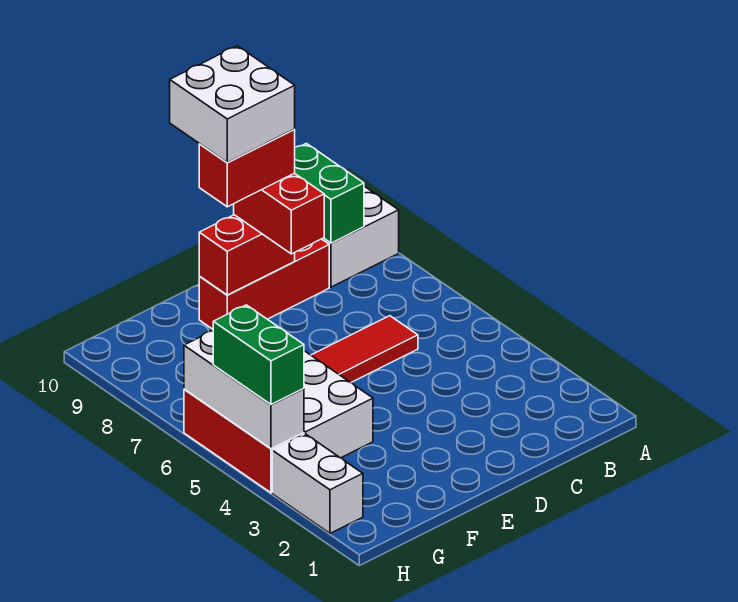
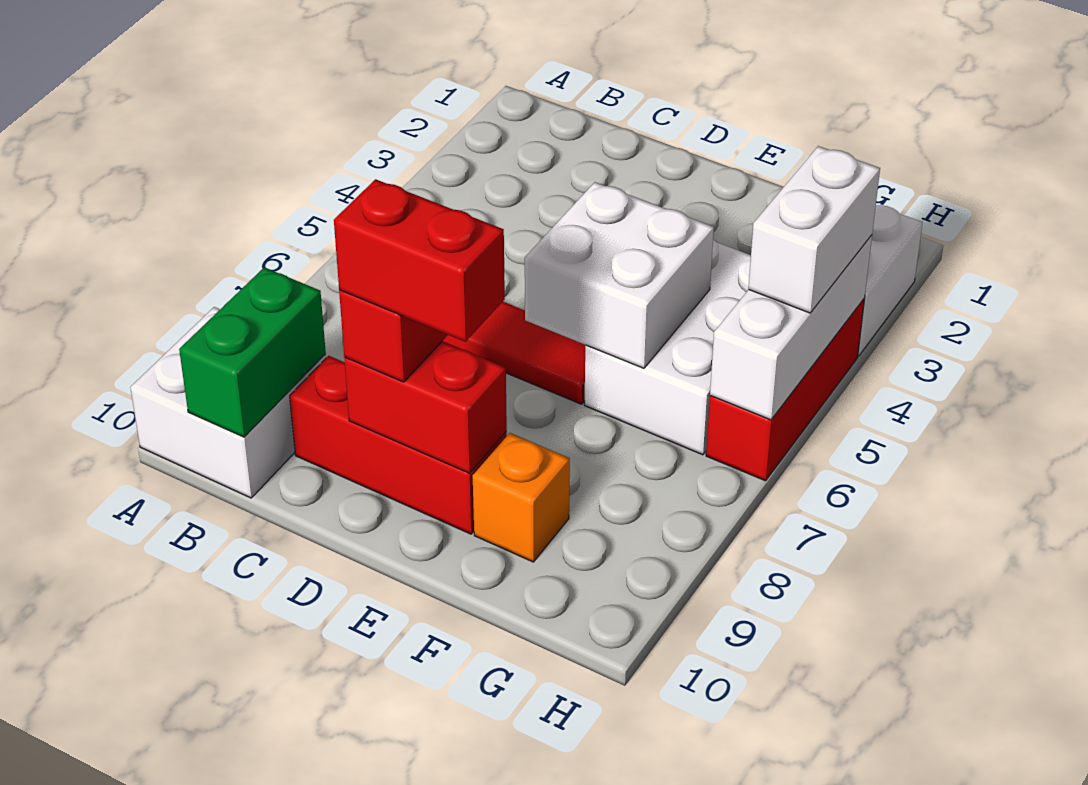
white 2x2 brick [170,46,295,163] -> white 2x2 brick moved to [525,182,714,368]
none -> orange 1x1 brick [473,433,570,562]
green 1x2 brick [213,305,304,404] -> white 1x2 brick [748,146,880,313]

